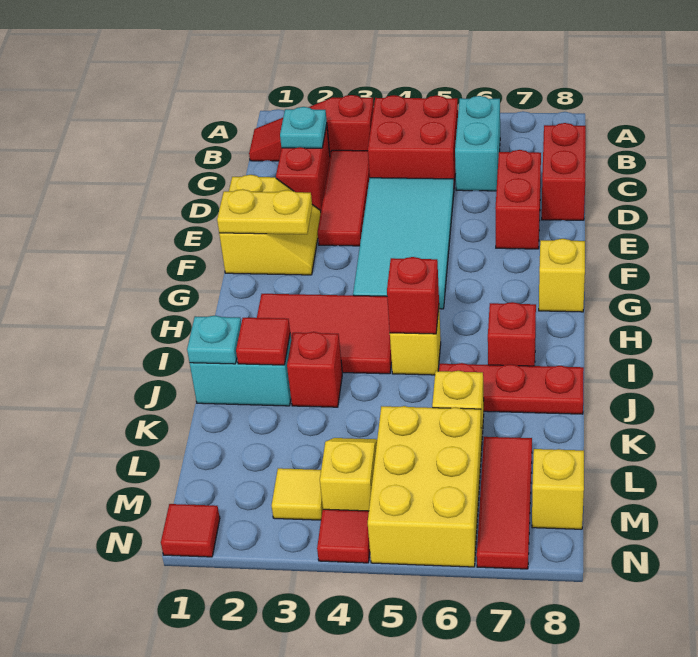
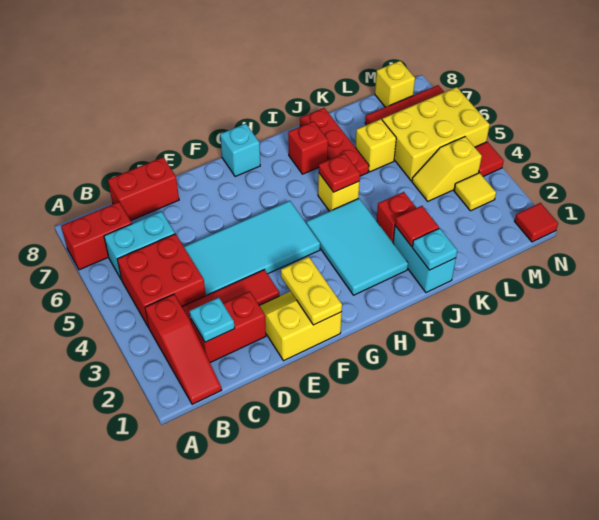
red 1x2 brick [495,150,541,249] -> red 1x2 brick moved to [61,202,132,270]
yellow 1x1 brick [539,239,585,312] -> cyan 1x1 brick [220,124,260,177]
red 2x3 tile [257,294,392,374] -> cyan 2x3 tile [306,198,408,295]
red 1x1 brick [387,257,439,334] -> red 1x1 plate [319,153,360,192]

